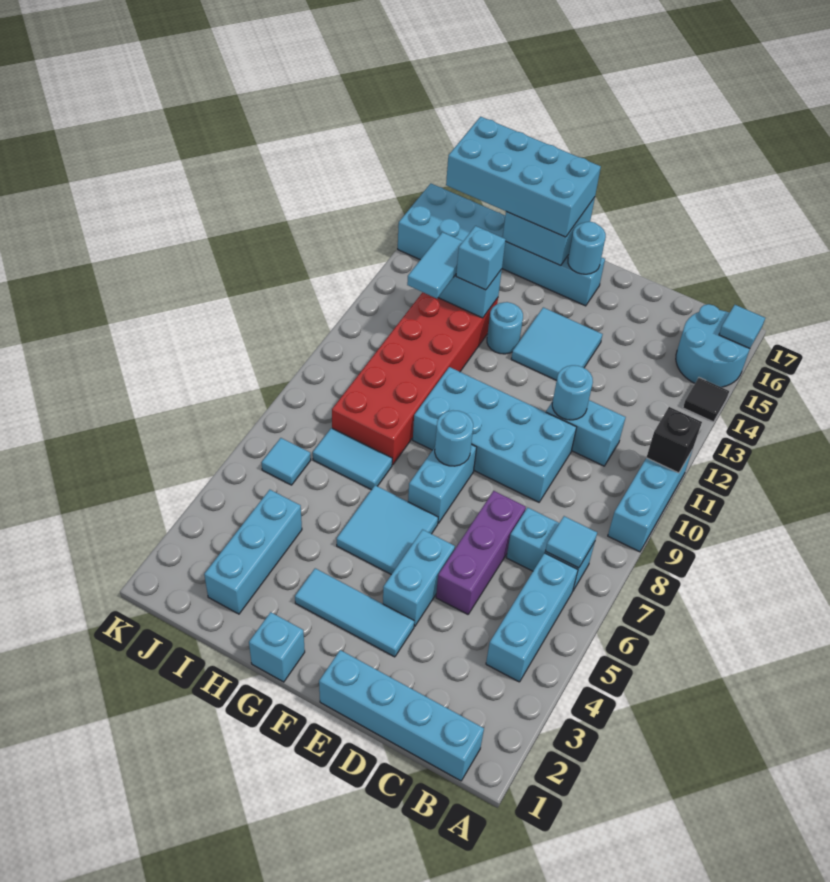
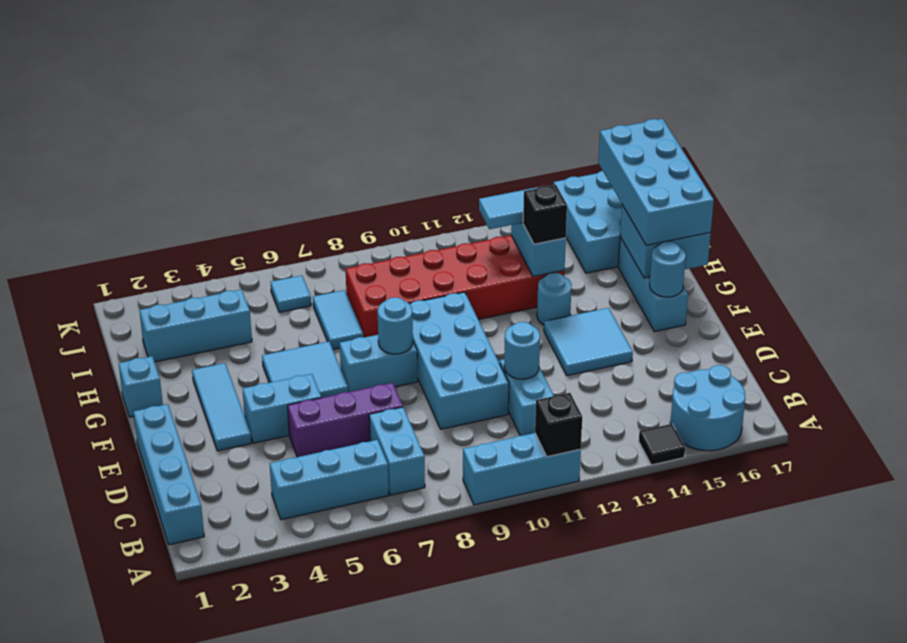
cyan 1x1 tile [719,305,765,348] -> none
cyan 1x1 tile [546,516,597,568] -> none
cyan 1x1 brick [456,226,506,290] -> black 1x1 brick [523,185,567,244]

